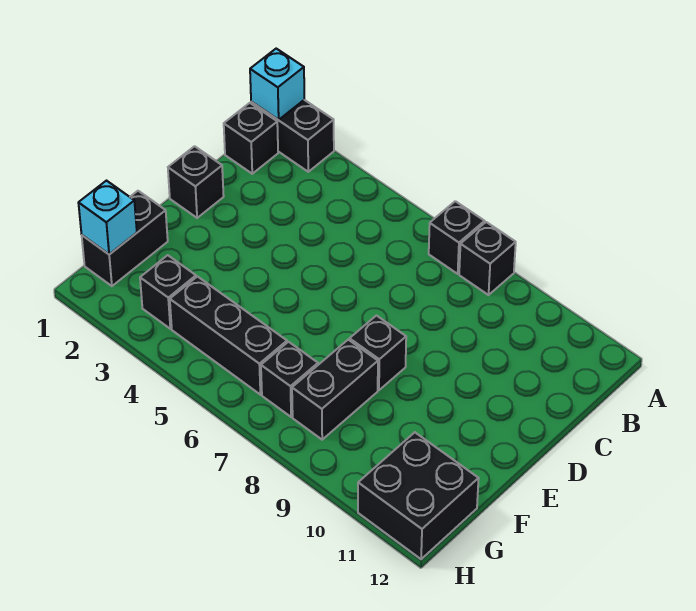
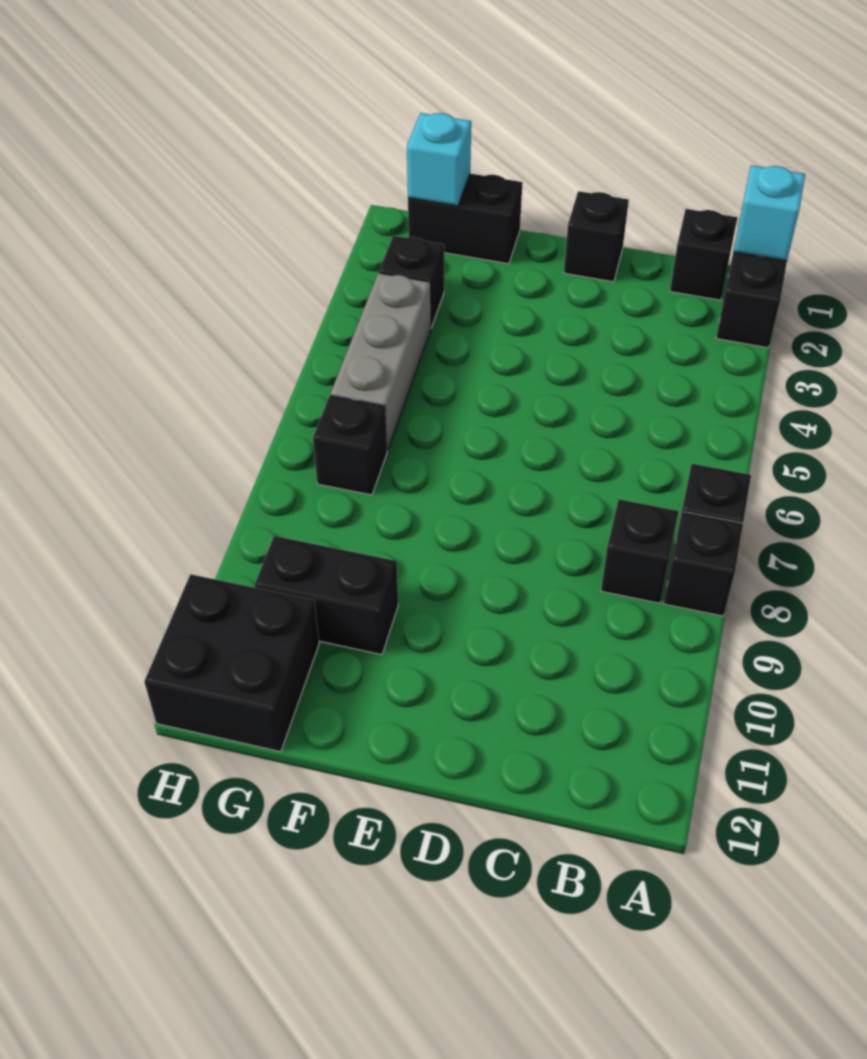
black 1x1 brick [350,316,406,390] -> black 1x1 brick moved to [601,499,679,603]
black 1x2 brick [292,340,378,440] -> black 1x2 brick moved to [255,536,398,655]
black 1x3 brick [170,277,287,395] -> grey 1x3 brick [331,273,431,451]

